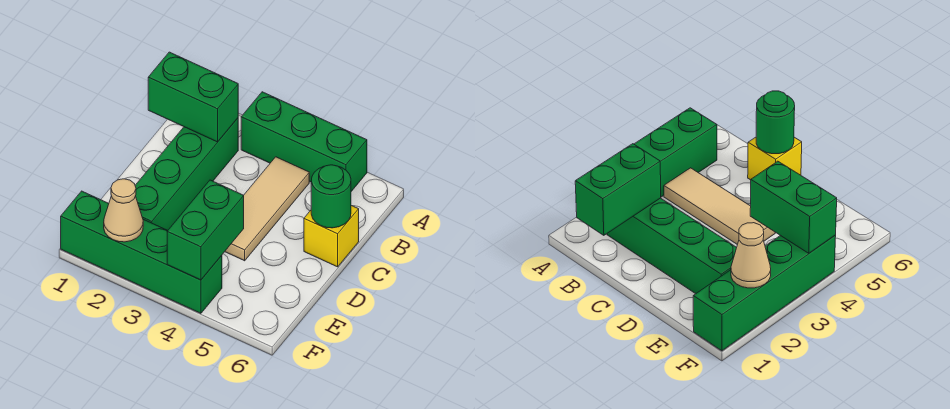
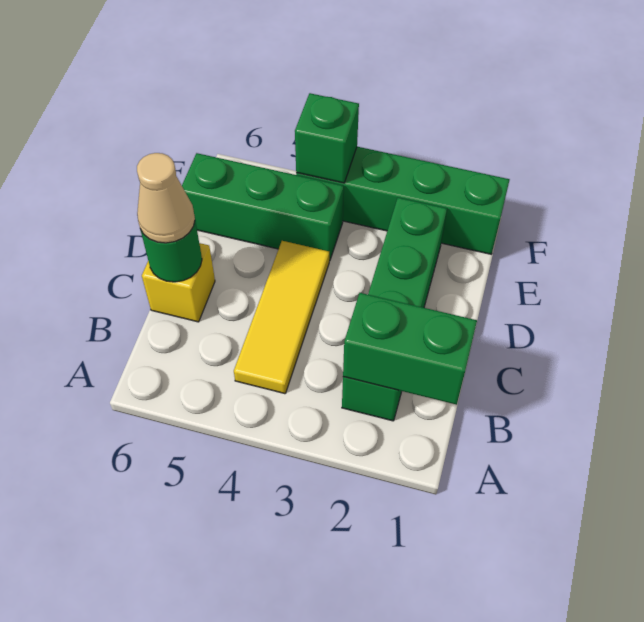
green 1x3 brick [241,92,367,191] -> green 1x3 brick moved to [182,153,344,261]
tan 1x3 tile [225,157,309,261] -> yellow 1x3 tile [234,241,329,394]
green 1x2 brick [167,180,244,280] -> green 1x1 brick [295,93,359,183]
tan 1x1 cone [104,179,143,242] -> tan 1x1 cone moved to [137,153,195,243]

